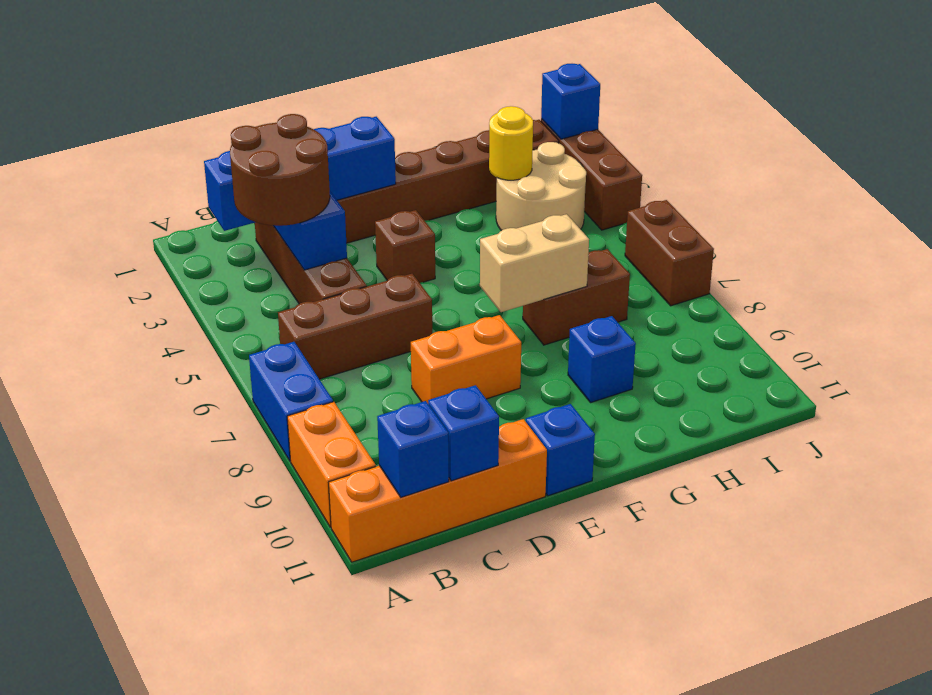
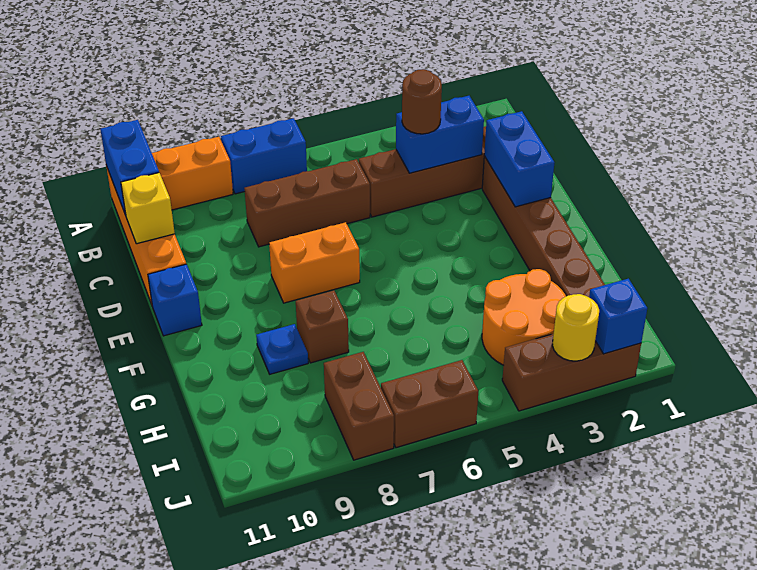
blue 1x4 brick [204,117,396,231] -> blue 1x2 brick [484,111,554,207]
brown 2x2 round brick [230,114,330,226] -> brown 1x1 round brick [402,69,442,134]
brown 1x3 brick [278,274,432,379] -> brown 1x3 brick turned to [244,159,370,247]
blue 1x1 brick [377,401,449,497] -> blue 1x2 brick [100,120,159,215]
blue 1x1 brick [428,385,499,481] -> yellow 1x1 brick [121,173,175,244]
orange 1x2 brick [411,315,521,403] -> orange 1x2 brick turned to [269,222,360,303]
brown 1x1 brick [375,210,435,283] -> brown 1x1 brick moved to [296,290,349,363]
tan 1x2 brick [480,214,589,312] -> none
brown 1x2 brick [523,249,630,345] -> brown 1x2 brick moved to [324,352,394,460]
blue 1x1 brick [568,316,636,402] -> blue 1x1 plate [256,324,308,374]
tan 2x2 round brick [496,142,586,231] -> orange 2x2 round brick [482,269,566,365]
yellow 1x1 round brick [489,106,533,180] -> yellow 1x1 round brick moved to [552,294,599,361]

